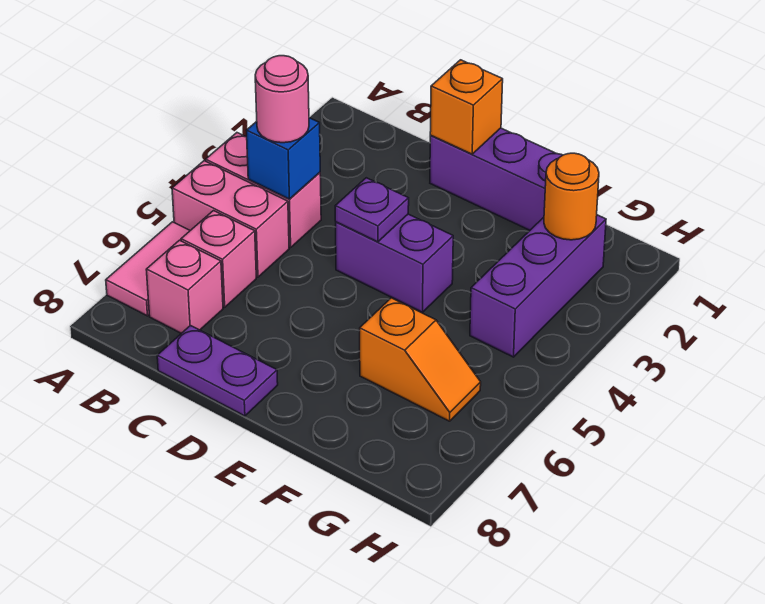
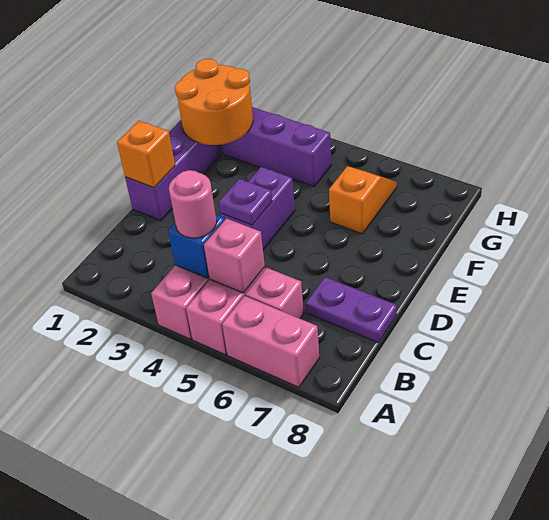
pink 1x2 tile [106,222,190,316] -> pink 1x2 brick [222,296,319,387]
pink 1x1 brick [146,240,223,333] -> pink 1x1 brick moved to [204,218,265,293]
purple 1x2 plate [157,326,278,416] -> purple 1x2 plate turned to [306,277,397,343]
orange 1x1 round brick [544,153,599,240] -> orange 2x2 round brick [175,59,253,145]

